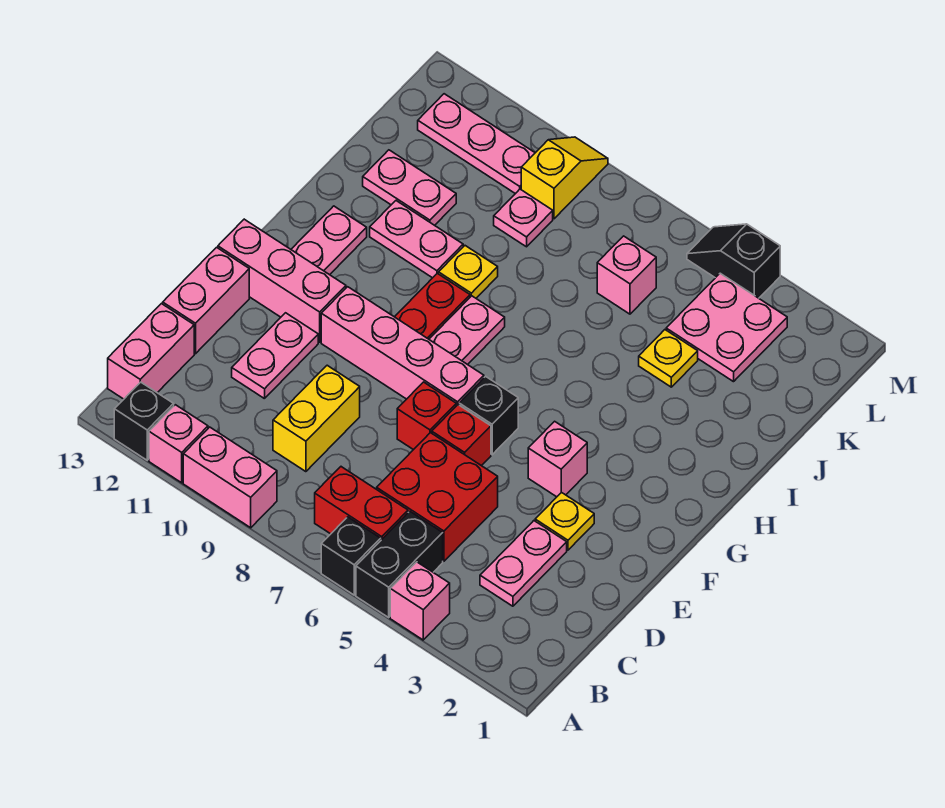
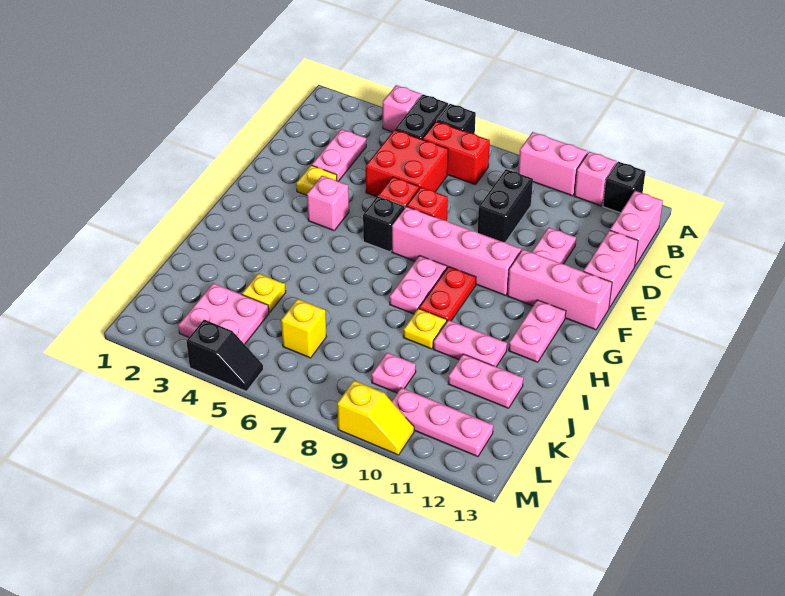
yellow 1x2 brick [273,365,360,472] -> black 1x2 brick [477,169,533,243]
pink 1x1 brick [597,236,656,314] -> yellow 1x1 brick [281,299,326,358]
yellow 1x2 slope [521,137,608,219] -> yellow 1x2 slope turned to [337,381,414,455]

